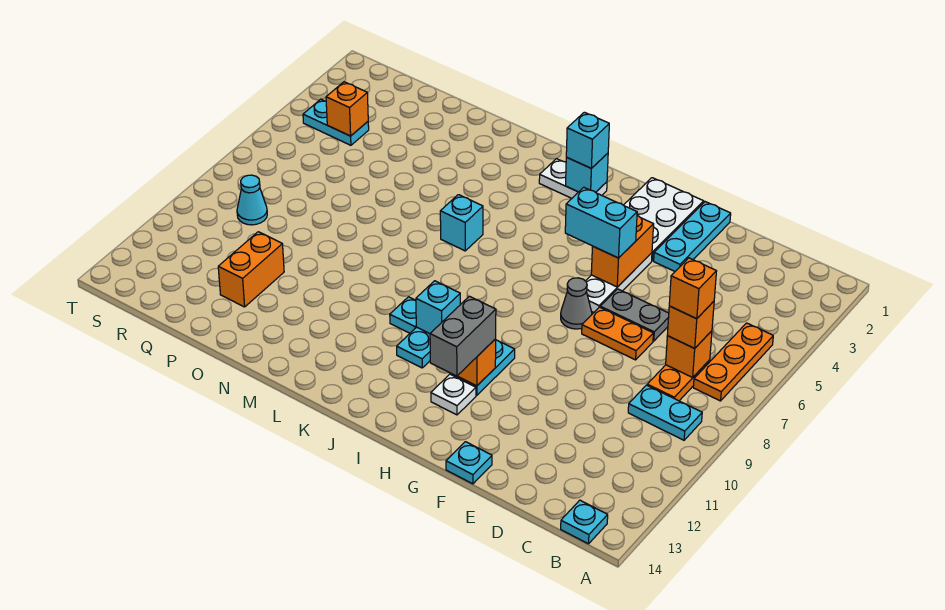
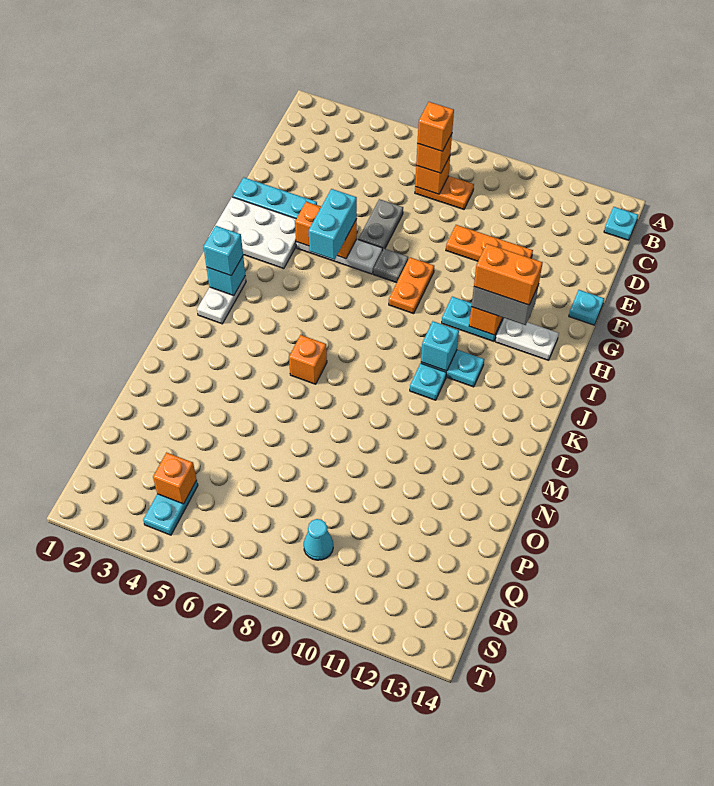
orange 1x3 plate [693,323,773,401] -> orange 1x3 plate moved to [446,225,533,261]
cyan 1x2 plate [628,385,702,440] -> none
orange 1x2 plate [582,307,653,360] -> orange 1x2 plate moved to [389,257,434,314]
grey 1x1 cone [561,278,592,329] -> grey 1x1 plate [373,249,408,283]
white 1x1 plate [431,374,476,415] -> white 1x2 plate [495,318,559,360]
cyan 1x1 brick [440,195,483,251] -> orange 1x1 brick [289,335,327,384]
orange 1x2 brick [218,232,284,307] -> orange 1x2 brick moved to [474,244,543,305]

